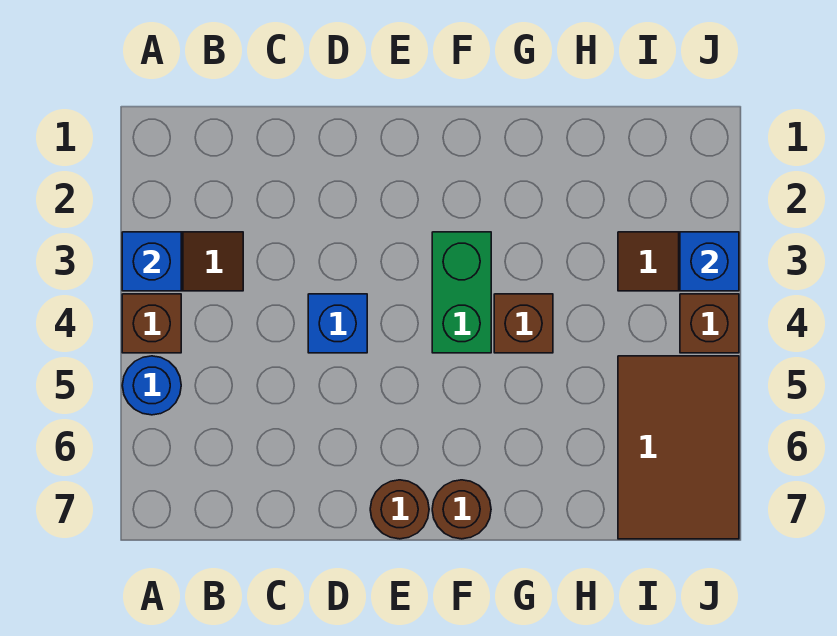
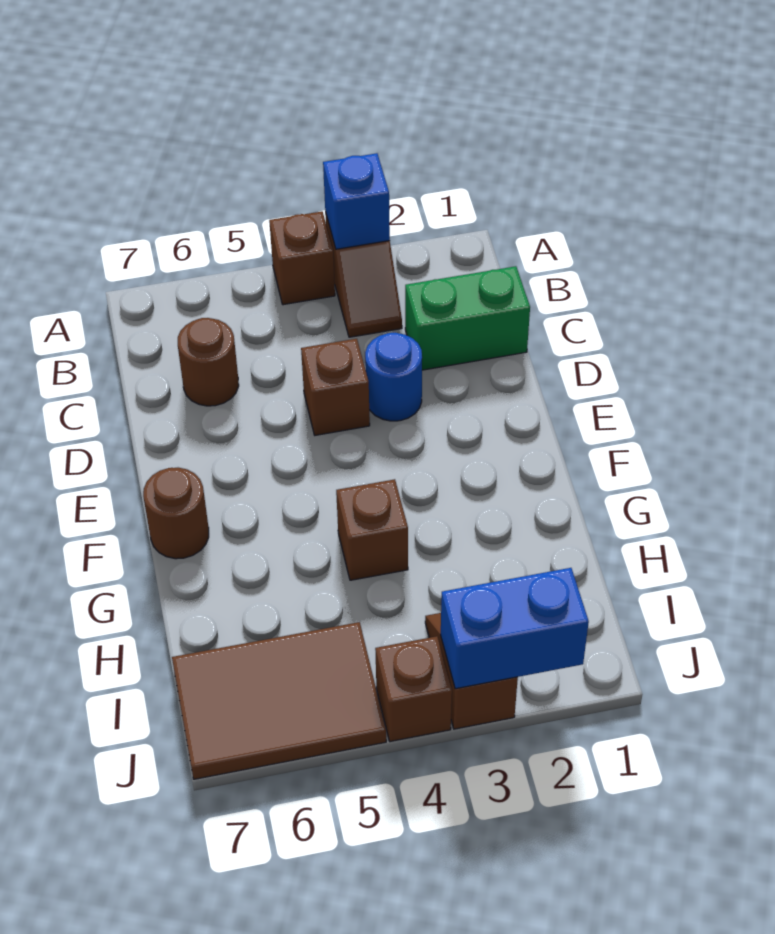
blue 1x1 round brick [122,356,181,415] -> blue 1x1 round brick moved to [365,333,422,421]
blue 1x1 brick [308,294,367,353] -> brown 1x1 brick [301,339,370,435]
brown 1x1 round brick [370,480,429,539] -> brown 1x1 round brick moved to [178,318,239,406]
green 1x2 brick [432,232,491,353] -> green 1x2 brick moved to [405,266,530,370]
blue 1x1 brick [680,232,739,291] -> blue 1x2 brick [440,568,589,689]

